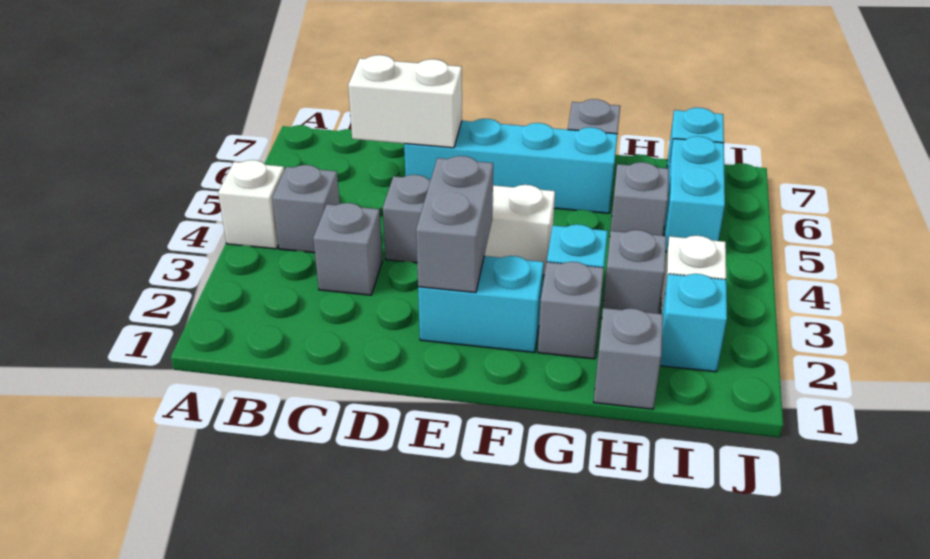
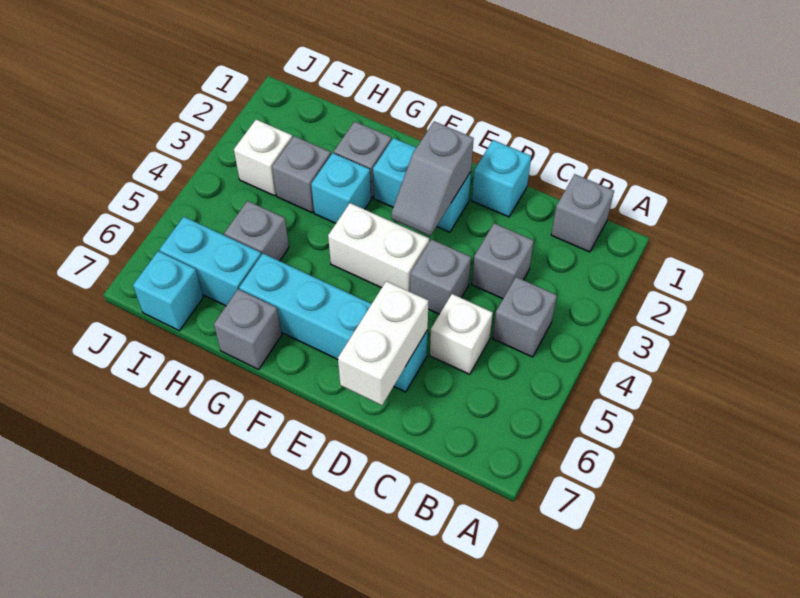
white 1x1 brick [218,160,284,249] -> white 1x1 brick moved to [430,294,493,374]
white 1x2 brick [348,55,462,148] -> white 1x2 brick turned to [338,281,428,405]
grey 1x2 brick [416,156,493,293] -> grey 1x2 slope [391,121,474,236]
grey 1x1 brick [594,308,663,409] -> grey 1x1 brick moved to [551,174,614,252]
cyan 1x1 brick [660,274,727,372] -> cyan 1x1 brick moved to [472,140,531,217]
cyan 1x2 brick [664,136,725,252] -> cyan 1x2 brick turned to [159,217,261,306]

